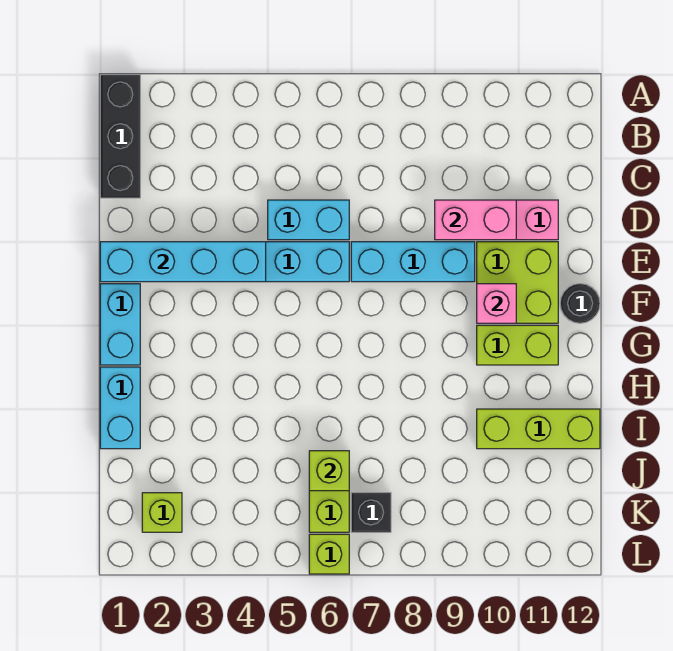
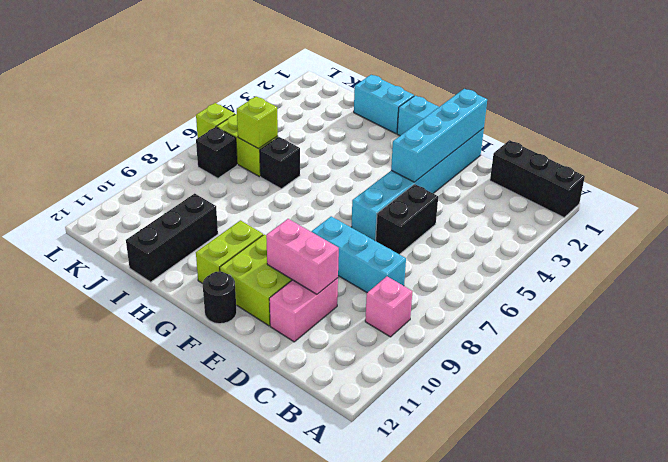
cyan 1x2 brick [268,200,349,240] -> black 1x2 brick [376,184,438,255]
pink 1x2 brick [435,200,516,240] -> pink 1x2 brick turned to [266,219,339,294]
cyan 1x3 brick [351,242,475,282] -> cyan 1x3 brick turned to [311,216,406,293]
pink 1x1 brick [477,284,516,323] -> pink 1x1 brick moved to [365,277,413,337]
none -> black 1x1 brick [260,137,300,189]
lime 1x3 brick [477,409,600,449] -> black 1x3 brick [126,194,218,282]
lime 1x1 brick [142,493,182,532] -> none

